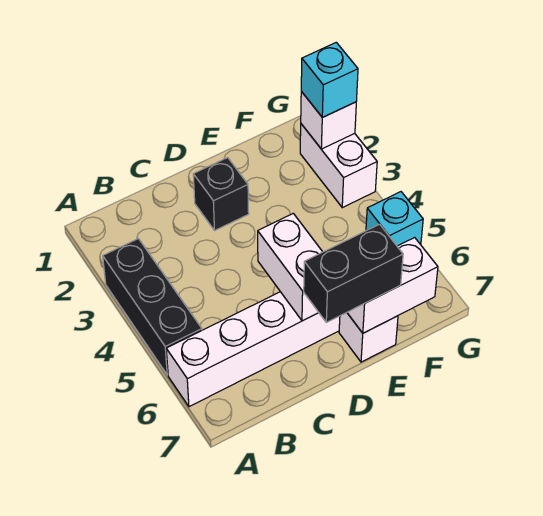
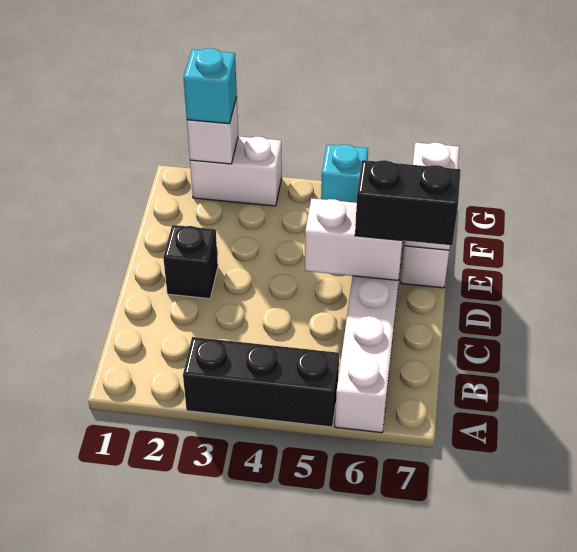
black 1x2 brick [304,224,403,322] -> black 1x2 brick turned to [355,160,461,245]

